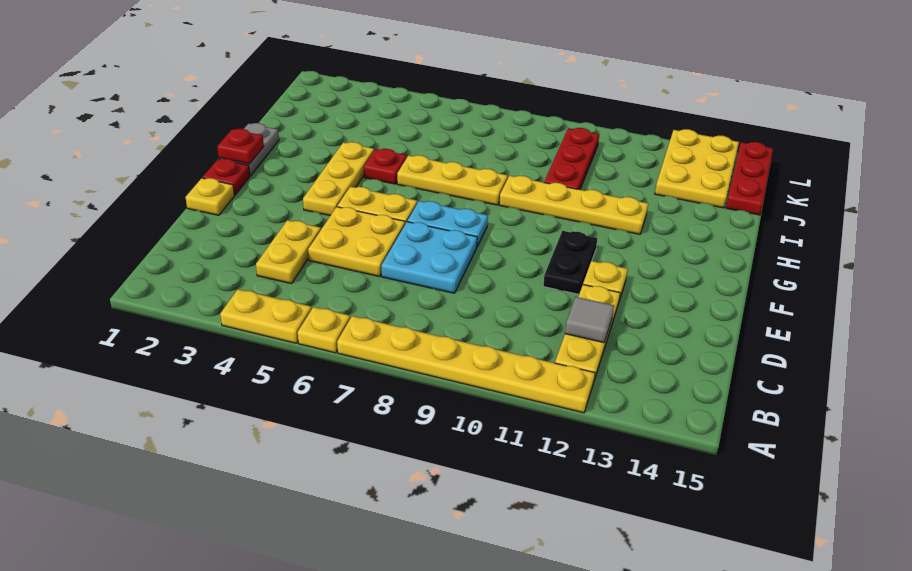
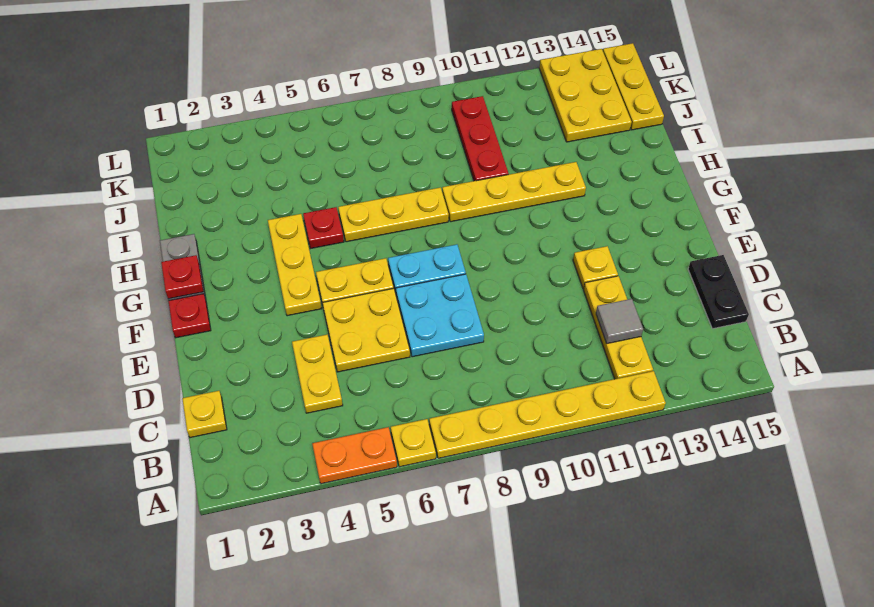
yellow 1x2 plate [220,289,312,343] -> orange 1x2 plate [312,427,397,484]
yellow 1x1 plate [186,178,234,215] -> yellow 1x1 plate moved to [182,391,227,438]
black 1x2 plate [543,231,597,294] -> black 1x2 plate moved to [688,255,749,329]
red 1x3 plate [726,142,773,215] -> yellow 1x3 plate [603,43,664,130]

